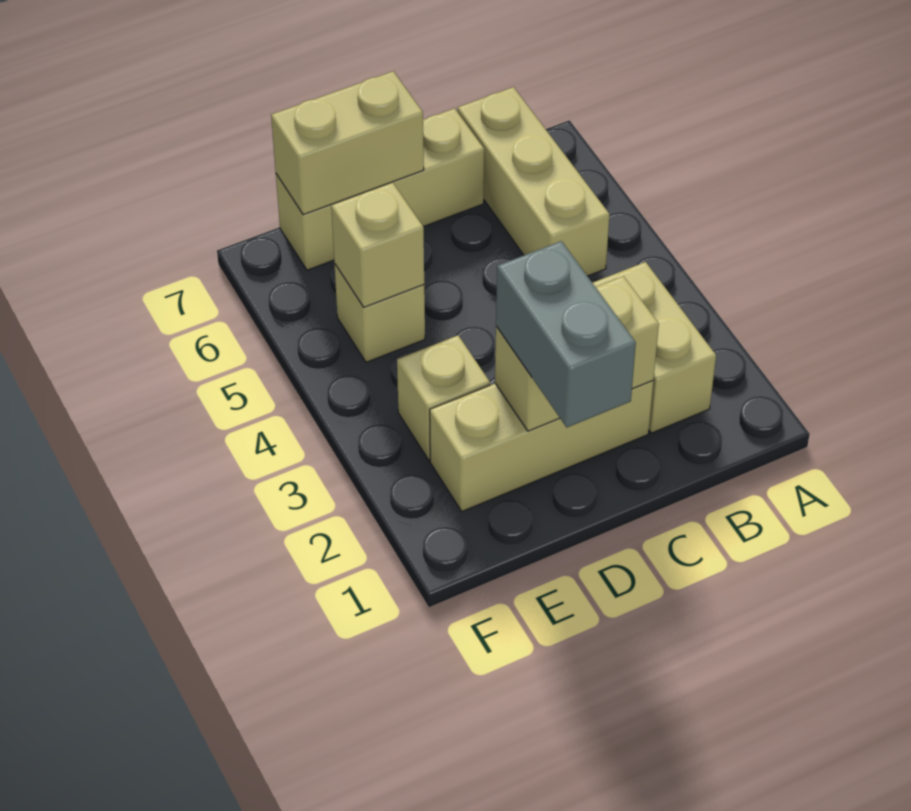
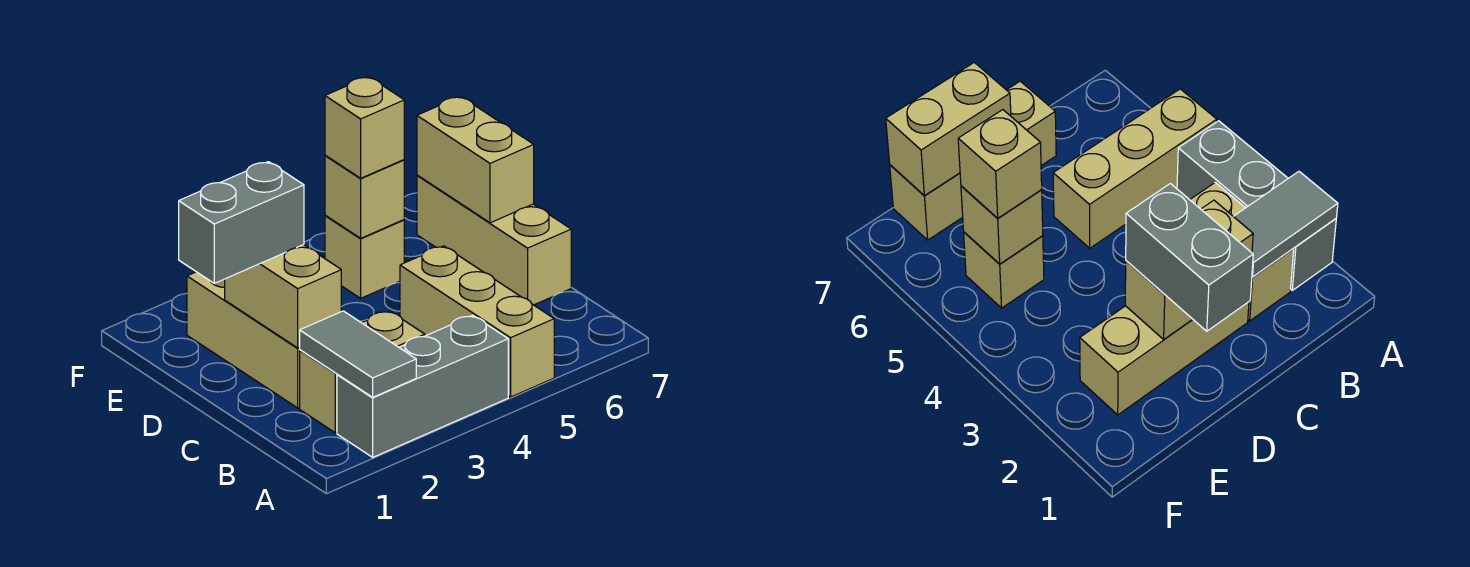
none -> grey 1x3 brick [337,315,508,457]
none -> grey 1x2 tile [300,311,416,397]
tan 1x3 brick [458,87,610,276] -> tan 1x3 brick turned to [400,246,554,397]
tan 1x1 brick [397,335,490,460] -> tan 1x1 brick moved to [325,77,404,178]

